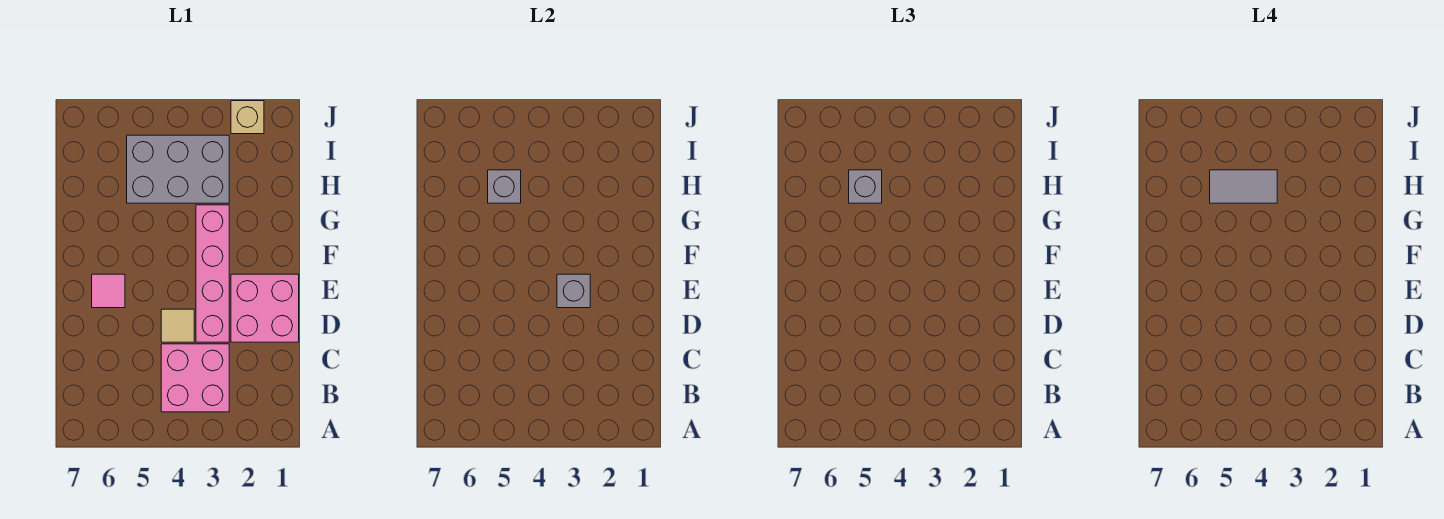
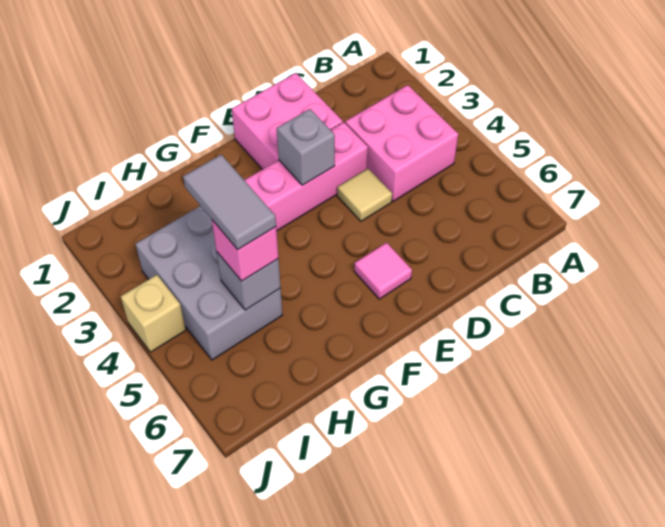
grey 1x1 brick [849,170,882,203] -> pink 1x1 brick [212,220,278,281]
tan 1x1 brick [231,101,264,134] -> tan 1x1 brick moved to [121,275,186,352]

